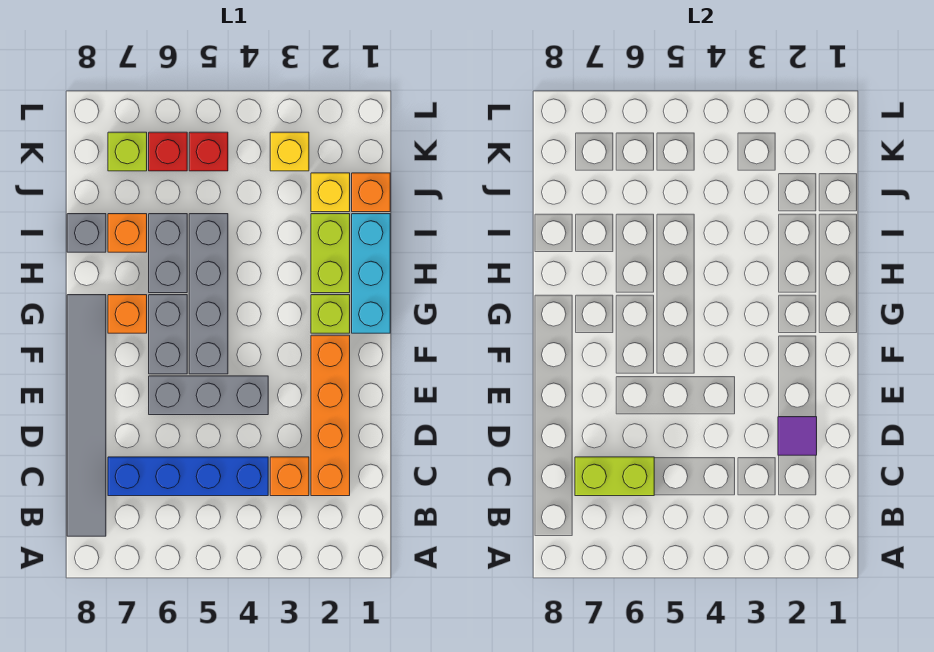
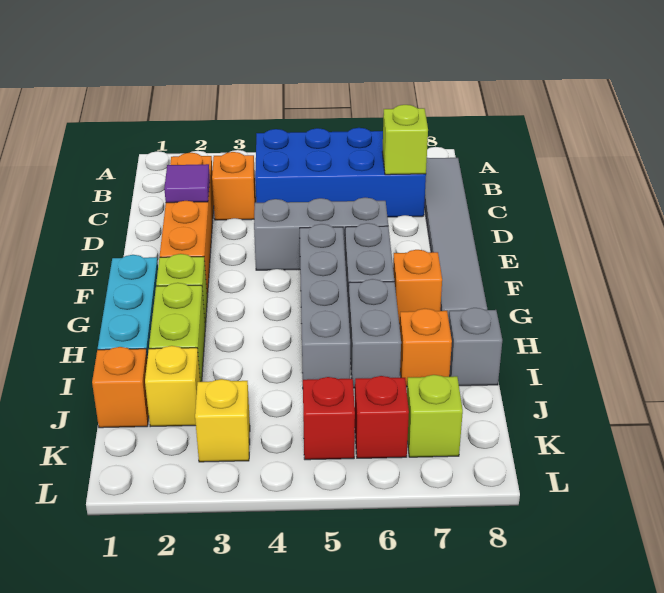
blue 1x4 brick [108,457,268,496] -> blue 2x4 brick [255,128,426,217]
lime 1x2 brick [575,457,654,496] -> lime 1x1 brick [382,105,428,175]

